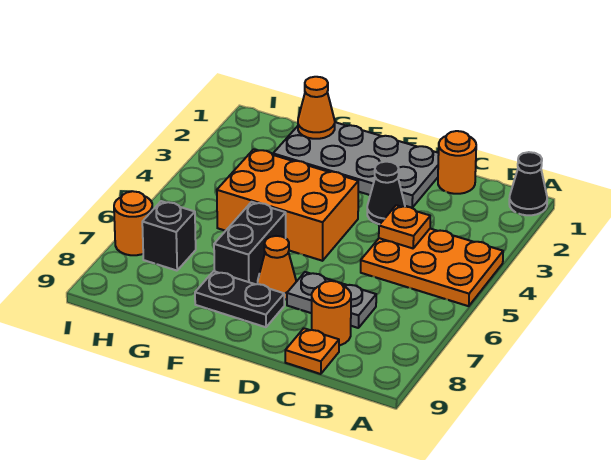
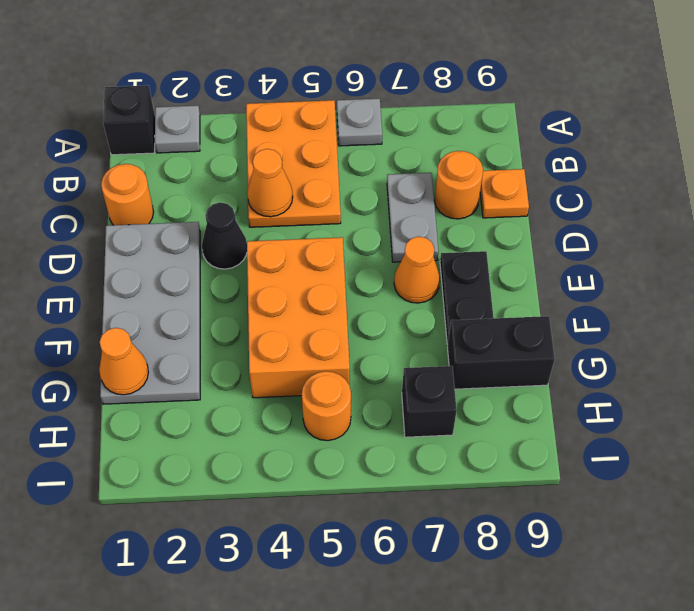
black 1x1 cone [509,152,547,215] -> black 1x1 brick [103,85,155,155]
none -> grey 1x1 plate [155,106,200,153]
none -> grey 1x1 plate [337,99,382,146]
orange 1x1 plate [379,205,430,248] -> orange 1x1 cone [247,149,293,217]
black 1x2 brick [214,202,286,284] -> black 1x2 brick moved to [447,316,555,389]
orange 1x1 round brick [114,191,152,255] -> orange 1x1 round brick moved to [302,371,351,441]

